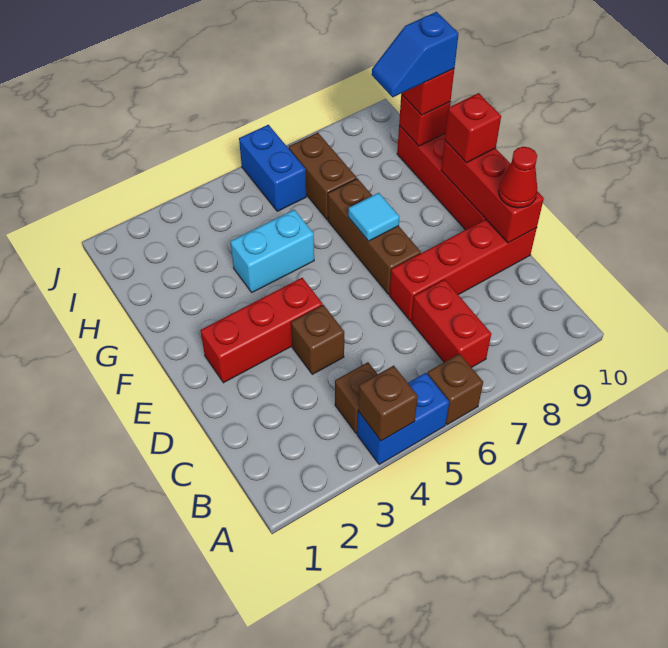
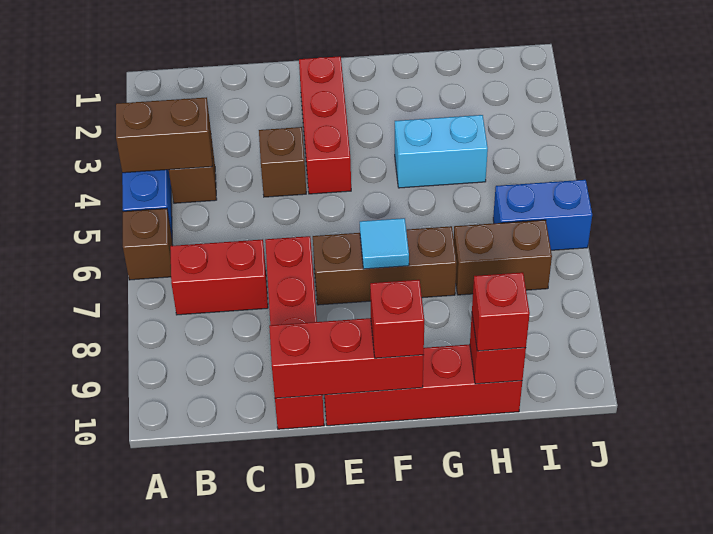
brown 1x1 brick [358,366,418,441] -> brown 1x2 brick [116,97,212,173]
red 1x1 cone [499,147,537,208] -> none
cyan 1x2 brick [230,210,314,292] -> cyan 1x2 brick turned to [395,115,488,188]
blue 1x2 slope [372,12,459,97] -> none

